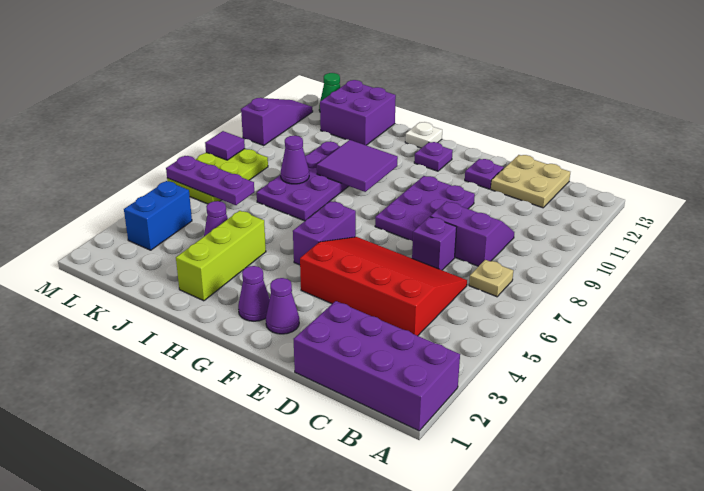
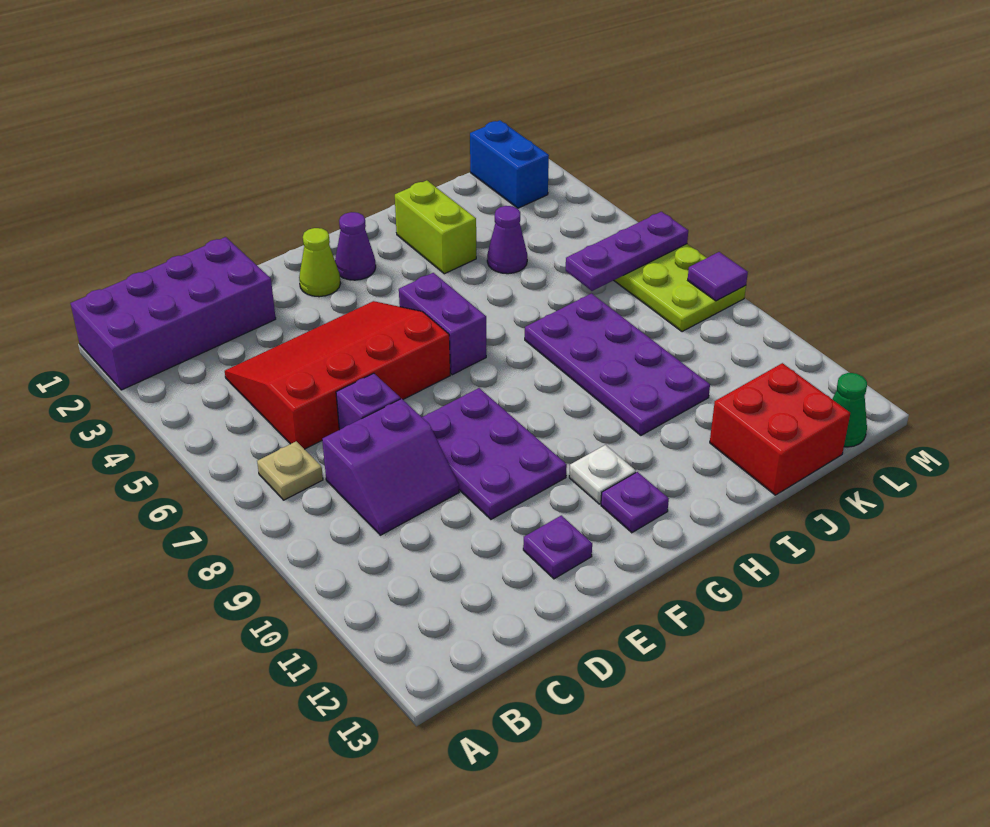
red 3x4 slope [300,237,467,336] -> red 3x4 slope turned to [225,301,450,449]
tan 2x2 plate [491,155,570,208] -> none
purple 1x1 cone [266,278,299,334] -> lime 1x1 cone [299,228,341,297]
purple 2x2 tile [317,140,398,192] -> none
white 1x1 plate [405,122,442,148] -> white 1x1 plate moved to [569,445,636,504]
lime 1x3 brick [176,211,266,301] -> lime 1x2 brick [395,180,476,274]
purple 1x1 cone [280,136,309,184] -> none
purple 2x2 brick [320,80,396,145] -> red 2x2 brick [710,363,850,495]
blue 1x2 brick [124,181,192,250] -> blue 1x2 brick moved to [470,120,549,208]
purple 1x3 slope [241,98,313,146] -> none

